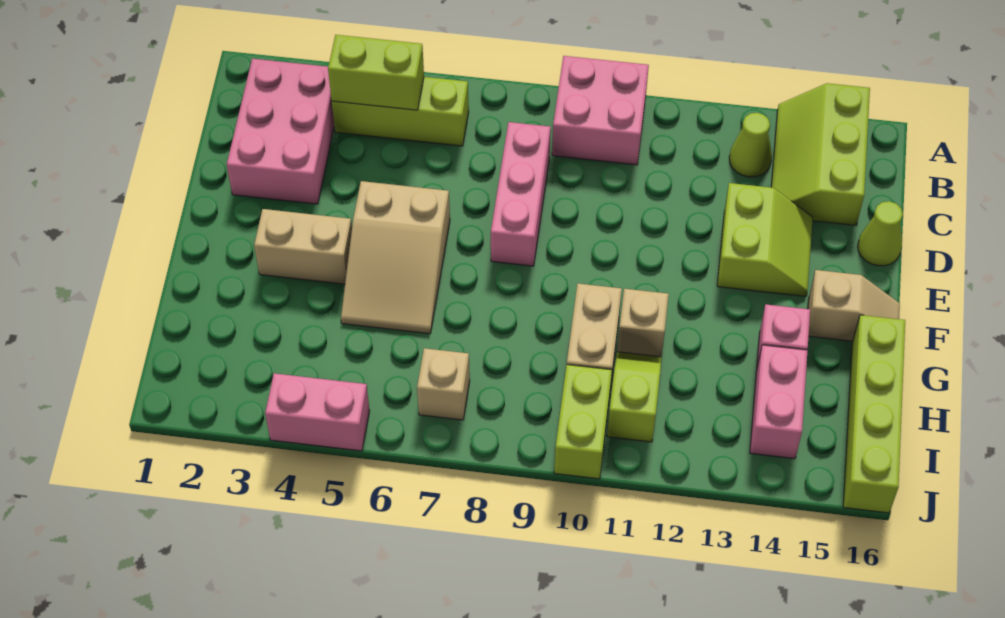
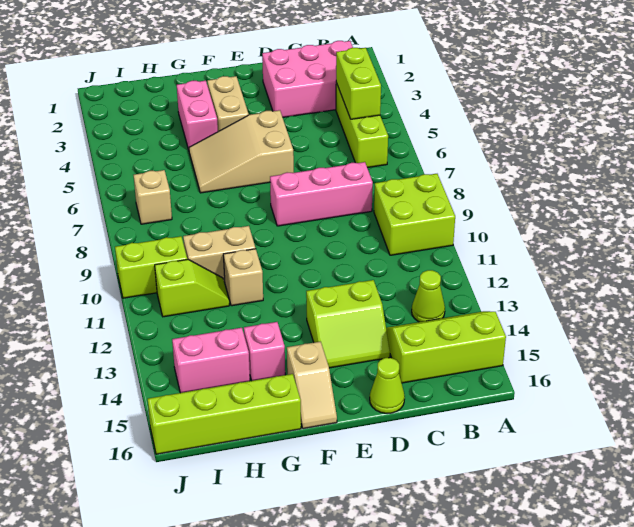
pink 2x2 brick [552,56,649,165] -> lime 2x2 brick [374,174,455,255]
pink 1x2 brick [265,373,370,451] -> pink 1x2 brick moved to [177,81,218,150]

